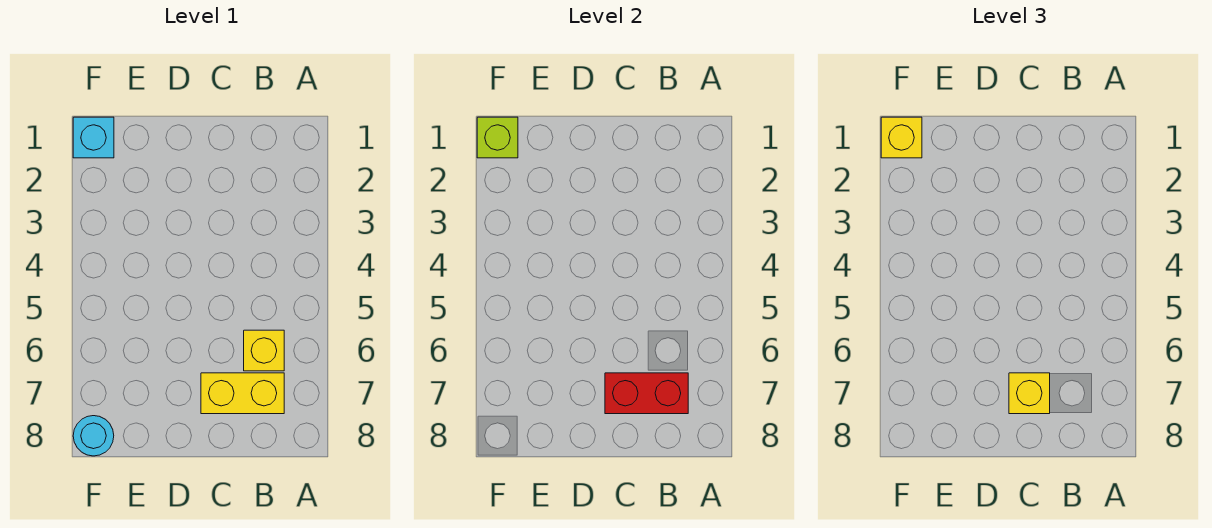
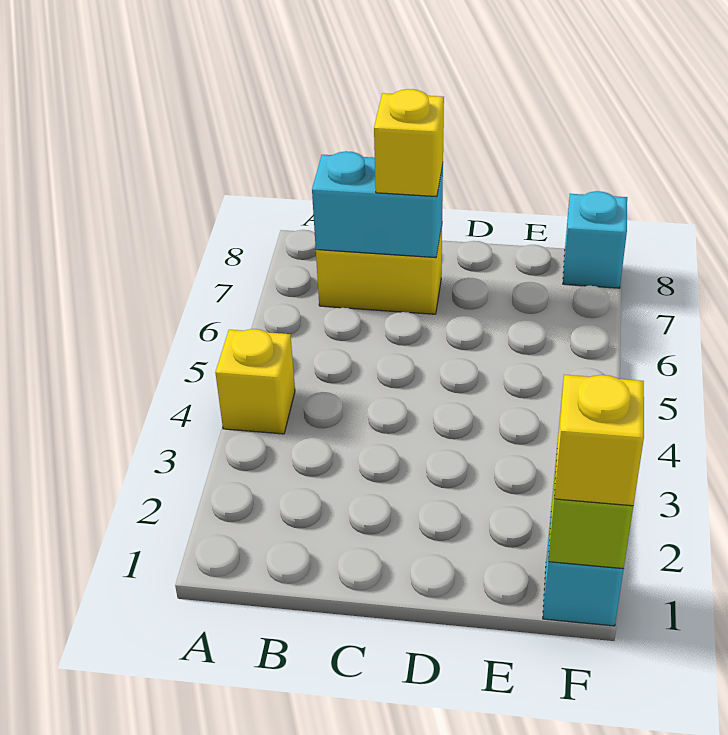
yellow 1x1 brick [244,330,284,371] -> yellow 1x1 brick moved to [215,329,295,434]
red 1x2 brick [605,373,688,414] -> cyan 1x2 brick [312,151,443,258]
cyan 1x1 round brick [73,416,114,456] -> cyan 1x1 brick [563,191,627,288]

